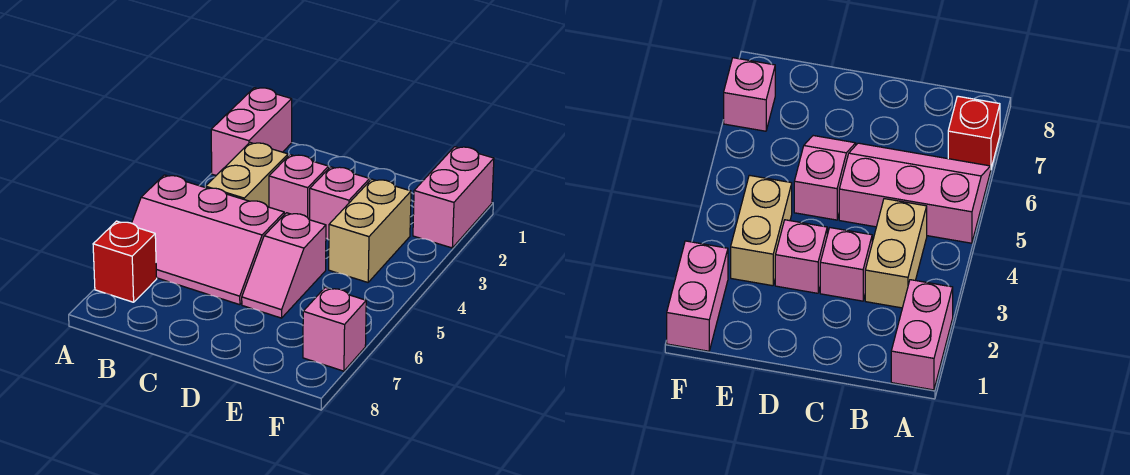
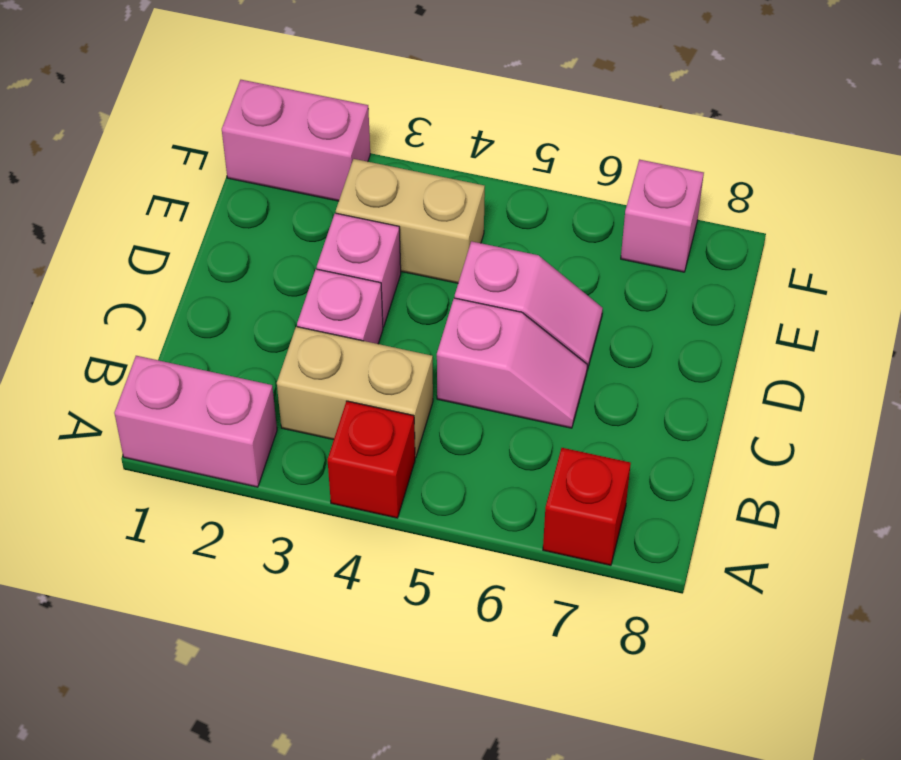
none -> red 1x1 brick [328,401,415,518]
pink 2x3 slope [132,175,284,305] -> pink 1x2 slope [437,298,587,428]

